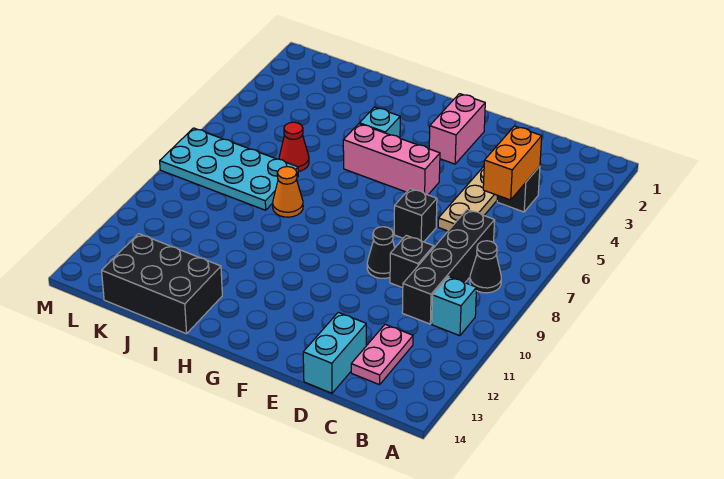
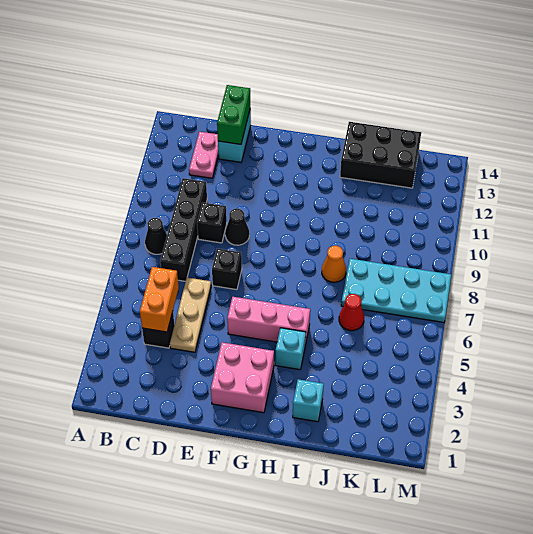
cyan 1x1 brick [432,276,477,336] -> cyan 1x1 brick moved to [293,379,324,422]
none -> green 1x2 brick [217,85,250,144]
pink 1x2 brick [429,94,485,164] -> pink 2x2 brick [211,342,274,413]

